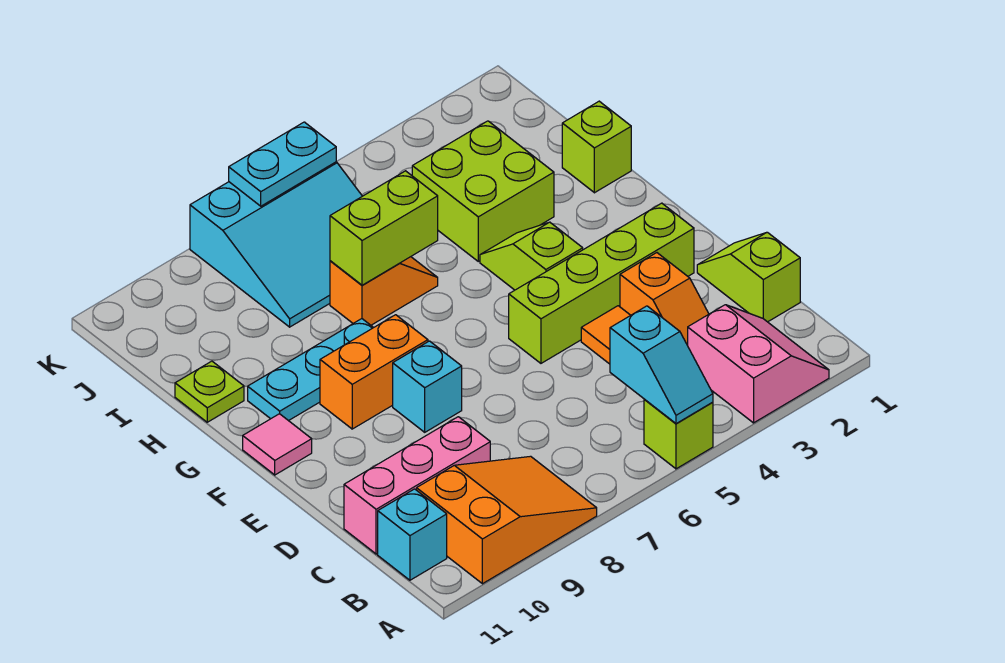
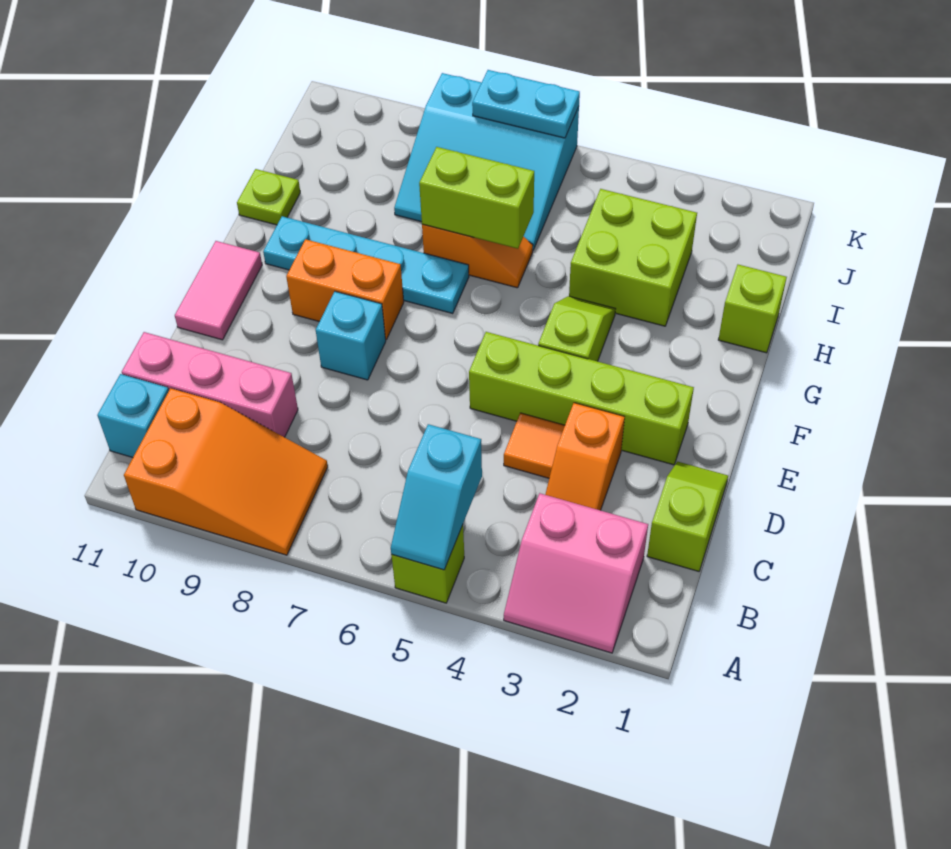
pink 2x2 slope [688,305,829,423] -> pink 2x2 slope turned to [504,493,648,653]
pink 1x1 tile [243,414,312,475] -> pink 1x2 tile [175,241,262,340]
cyan 1x3 plate [248,319,373,421] -> cyan 1x4 plate [263,216,469,313]

